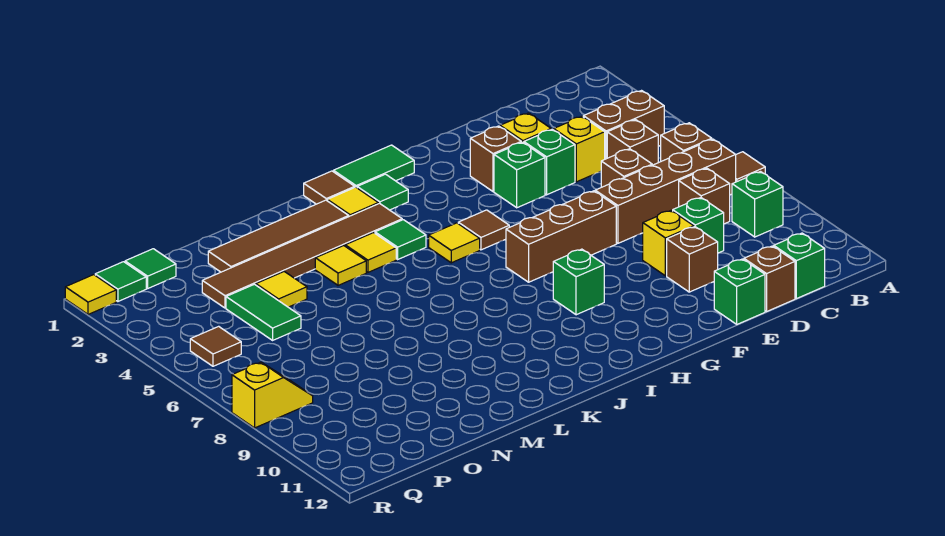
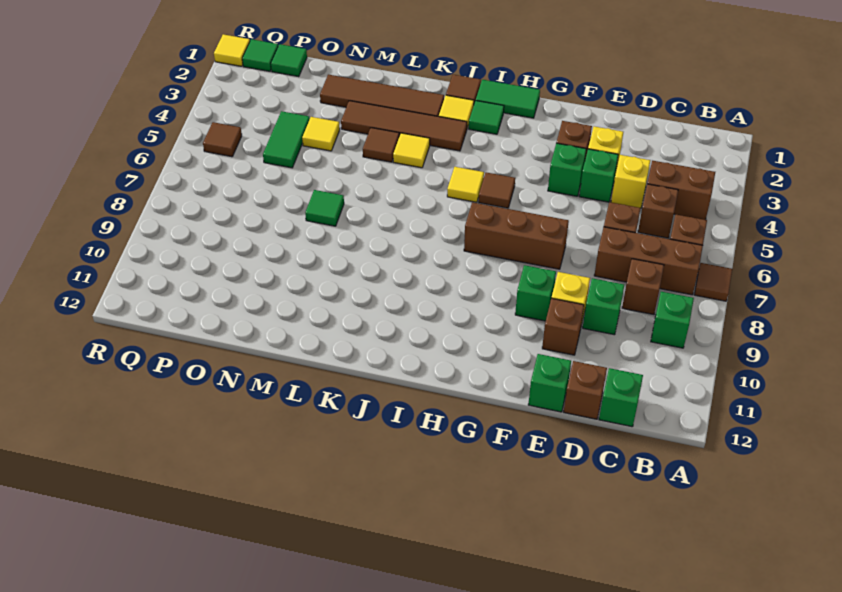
brown 1x4 brick [595,139,736,243] -> brown 1x3 brick [594,227,703,295]
green 1x1 brick [553,249,604,315] -> green 1x1 brick moved to [515,265,556,321]
brown 1x6 tile [202,203,402,308] -> brown 1x4 tile [341,101,467,151]
green 1x1 tile [375,220,426,259] -> green 1x1 tile moved to [305,190,344,226]
yellow 1x1 tile [315,246,366,285] -> brown 1x1 tile [363,128,399,162]
yellow 1x2 slope [232,362,313,428] -> none

